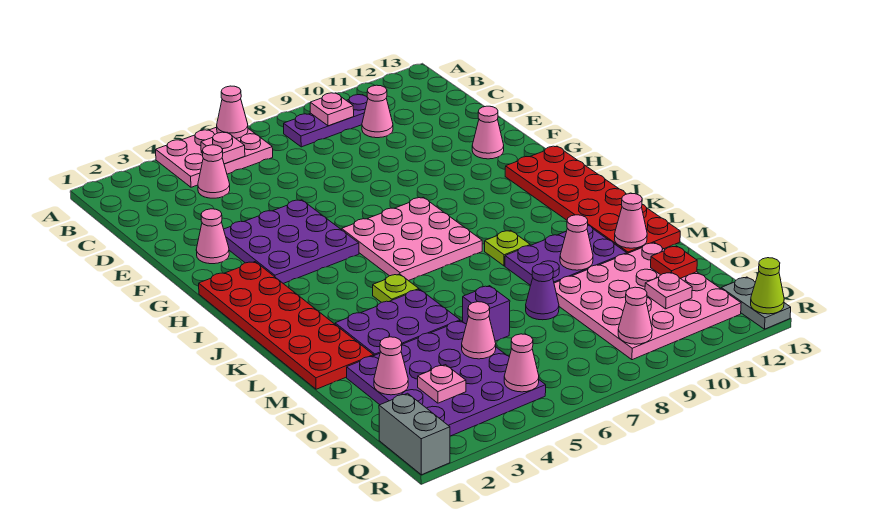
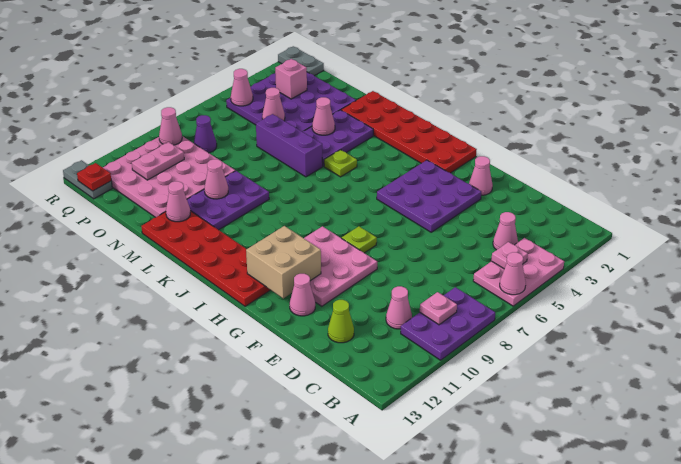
purple 1x3 plate [284,95,368,147] -> purple 2x3 plate [401,287,495,360]
none -> tan 2x2 brick [246,226,321,298]
pink 3x3 plate [342,197,482,281] -> pink 3x3 plate moved to [304,226,377,306]
lime 1x1 plate [485,230,530,266] -> lime 1x1 plate moved to [342,226,377,253]
purple 1x1 brick [463,286,510,341] -> purple 1x3 brick [256,114,323,177]
purple 1x1 cone [526,264,559,320] -> purple 1x1 cone moved to [194,115,217,153]
pink 1x1 cone [374,337,408,395] -> pink 1x1 cone moved to [312,97,335,135]
red 1x1 plate [651,246,697,278] -> red 1x1 plate moved to [77,163,111,191]
pink 1x1 plate [418,365,466,403] -> pink 1x1 brick [275,59,307,99]
pink 1x1 plate [645,272,692,309] -> pink 1x2 plate [132,142,184,180]
grey 1x2 brick [379,393,450,475] -> grey 1x2 plate [278,46,324,76]
lime 1x1 cone [751,258,784,314] -> lime 1x1 cone moved to [328,300,354,343]

